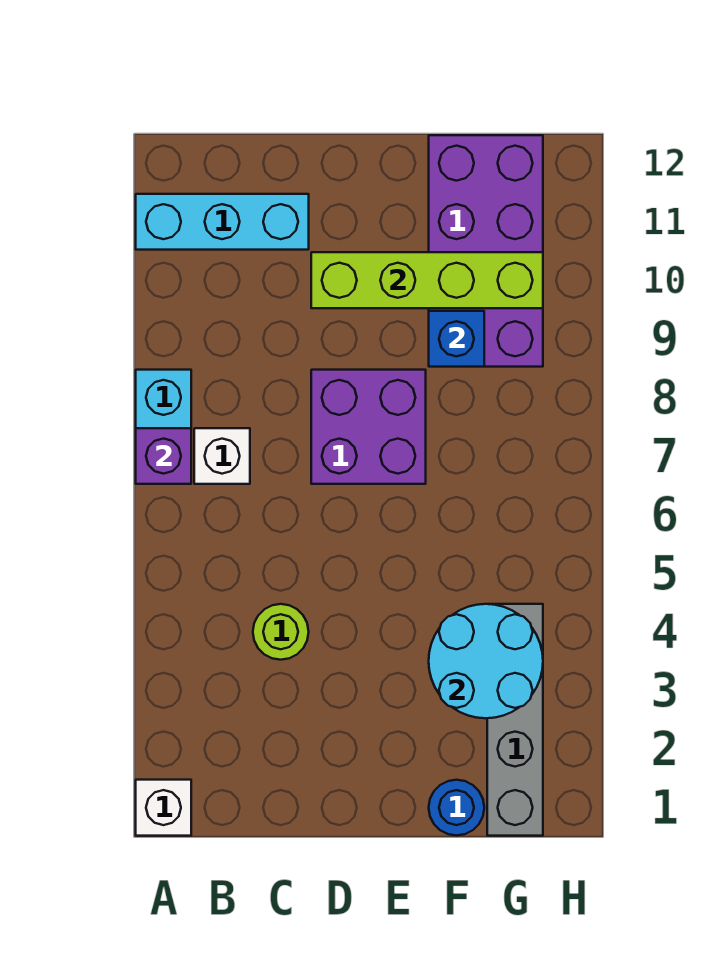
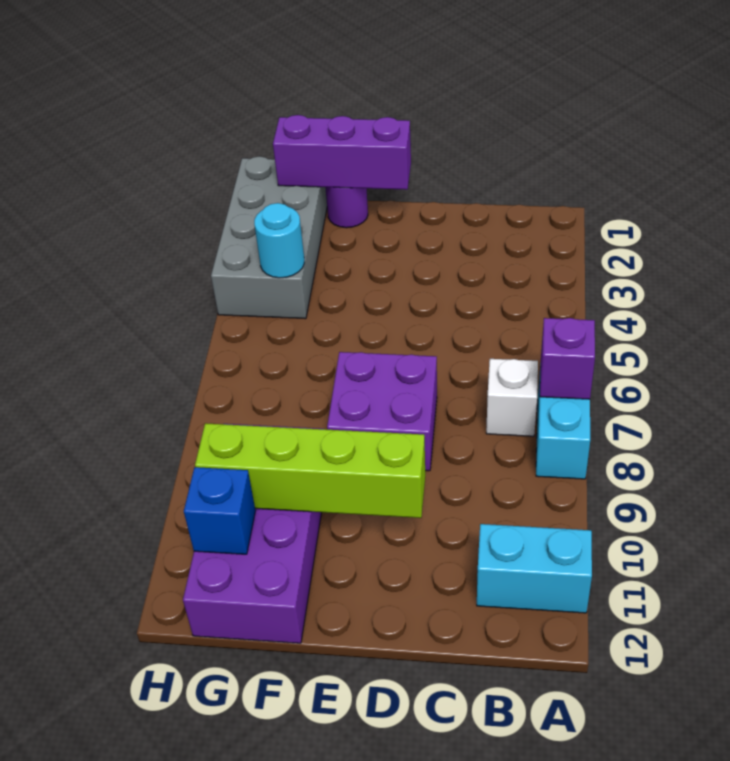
white 1x1 brick [136,780,191,836] -> none
cyan 1x3 brick [136,194,309,250] -> cyan 1x2 brick [477,524,592,613]
lime 1x1 round brick [253,604,309,660] -> none
none -> purple 1x3 brick [273,115,411,190]
blue 1x1 round brick [429,780,484,836] -> purple 1x1 round brick [325,187,368,228]
cyan 2x2 round brick [429,604,543,718] -> cyan 1x1 round brick [254,203,304,278]
blue 1x1 brick [429,311,484,367] -> blue 1x1 brick moved to [184,467,255,554]
grey 1x4 brick [487,604,543,836] -> grey 2x4 brick [211,156,327,319]

